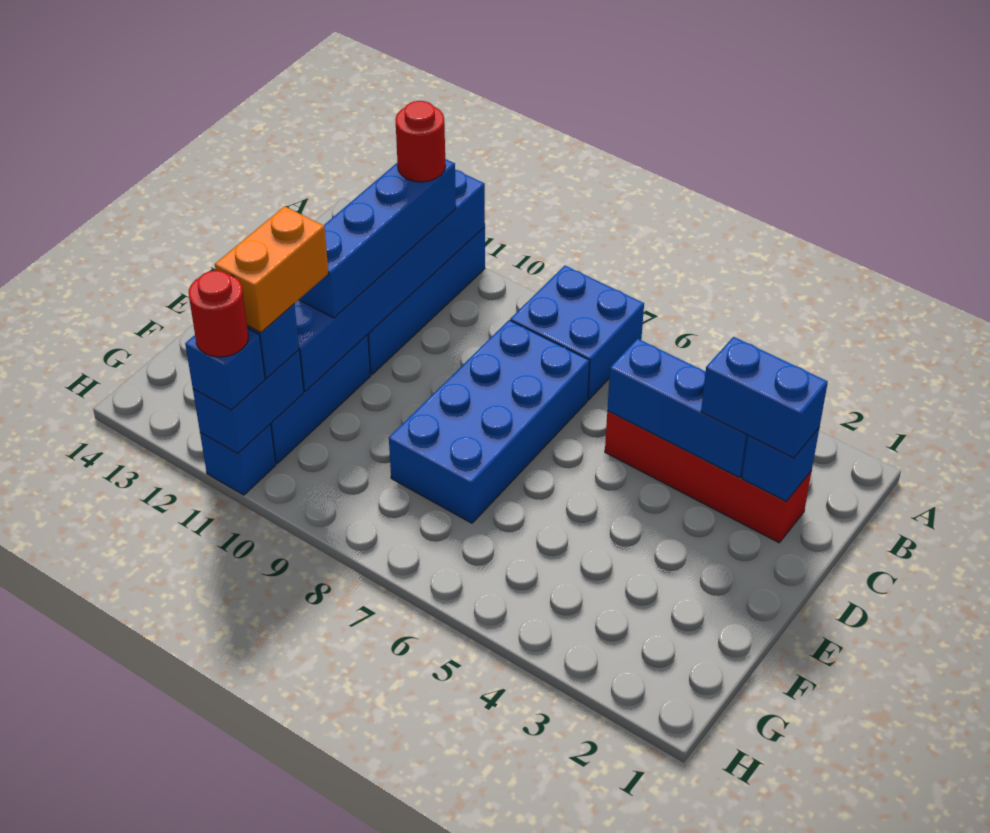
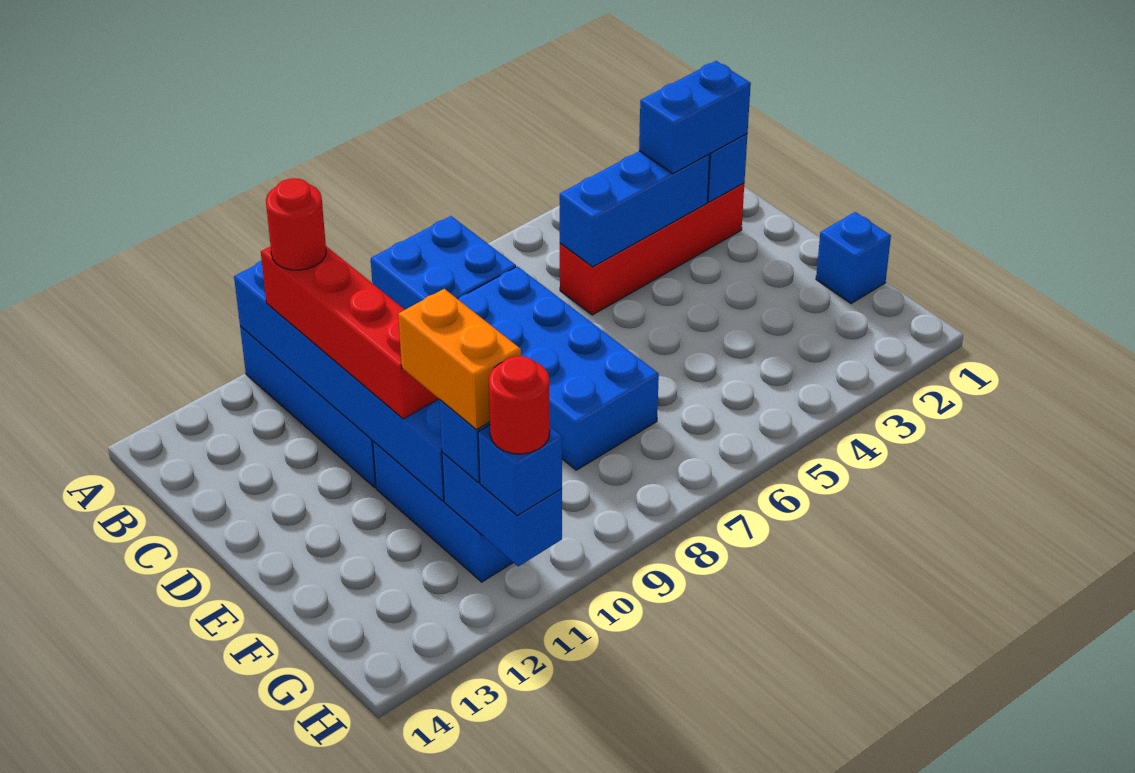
blue 1x4 brick [299,159,456,318] -> red 1x4 brick [261,246,439,419]
blue 1x1 brick [200,424,276,495] -> blue 1x1 brick moved to [816,212,891,304]

